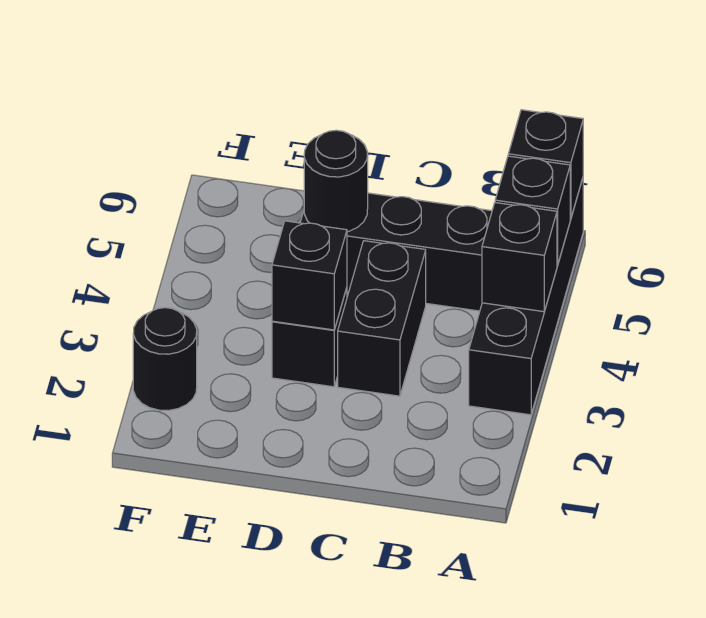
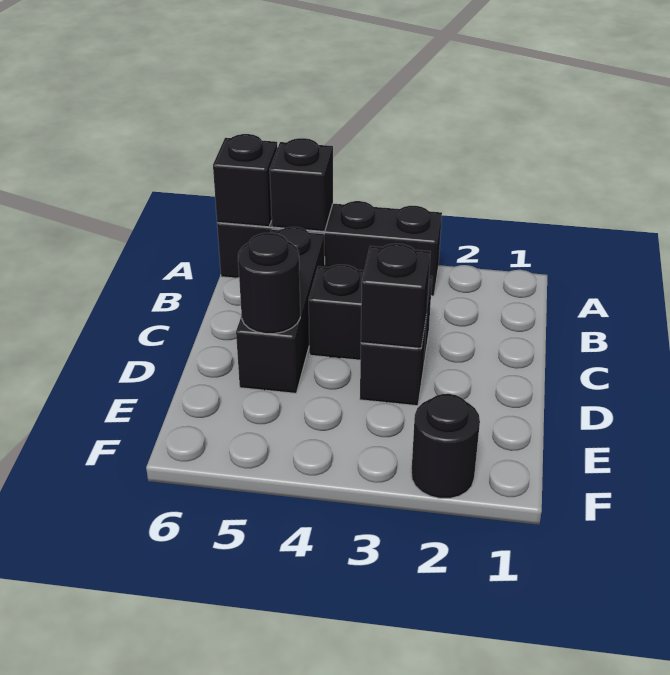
black 1x1 brick [482,203,557,312] -> none

